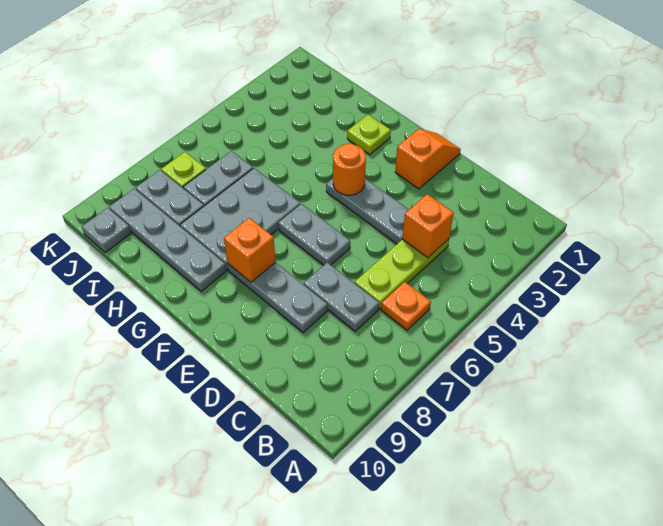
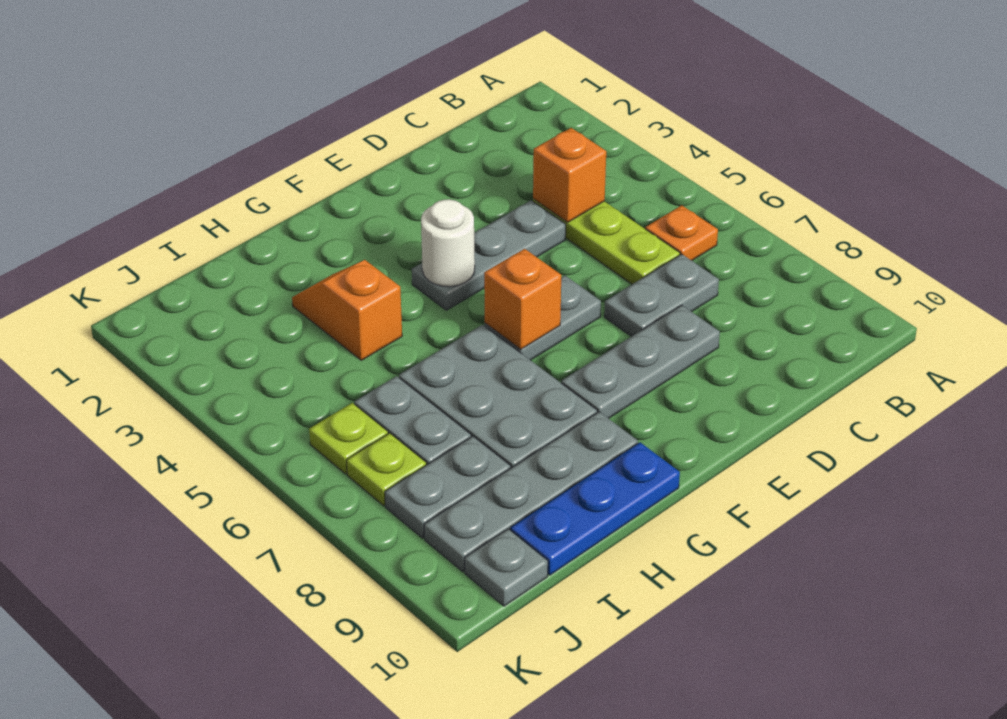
orange 1x2 slope [395,129,461,189] -> orange 1x2 slope moved to [292,260,402,360]
orange 1x1 round brick [333,144,366,195] -> white 1x1 round brick [421,199,475,287]
orange 1x1 brick [224,218,276,282] -> orange 1x1 brick moved to [484,249,561,349]
lime 1x1 plate [347,115,391,154] -> lime 1x1 plate moved to [309,403,388,474]
none -> blue 1x3 plate [511,442,680,575]

